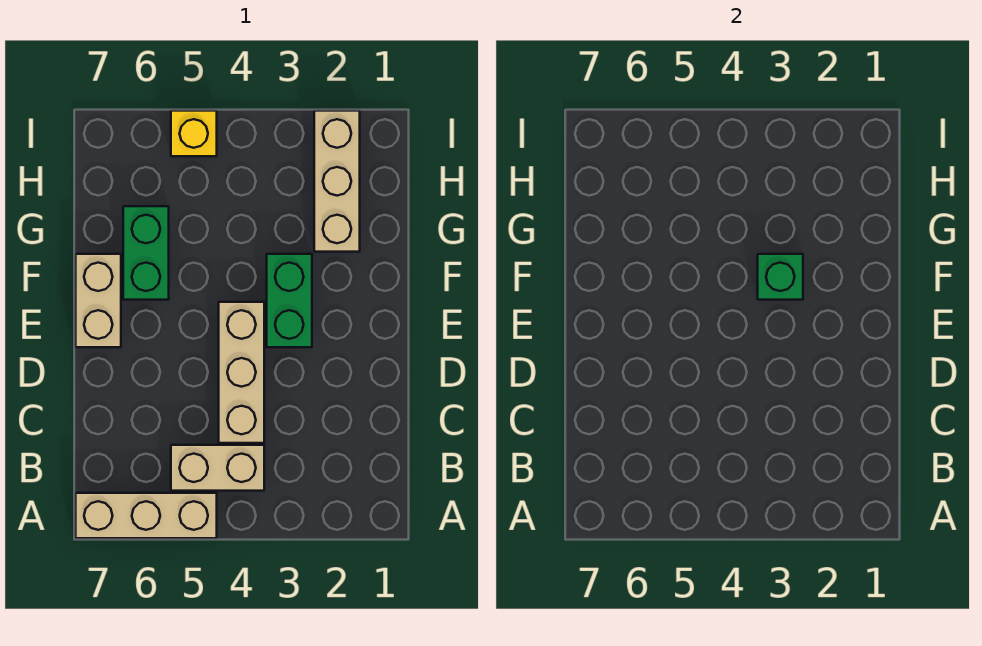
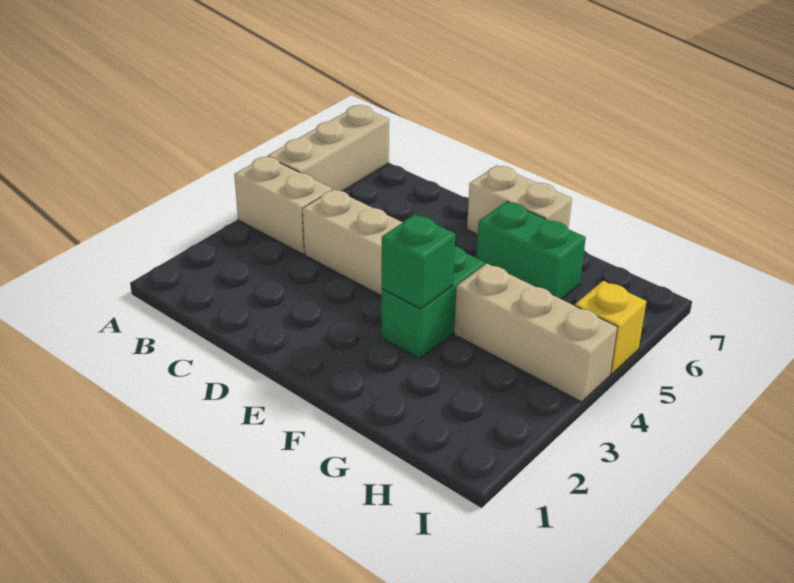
tan 1x2 brick [171,445,264,491] -> tan 1x2 brick turned to [234,156,332,254]
green 1x2 brick [267,254,312,347] -> green 1x2 brick turned to [381,246,485,359]
tan 1x3 brick [314,111,360,252] -> tan 1x3 brick moved to [454,264,617,402]

